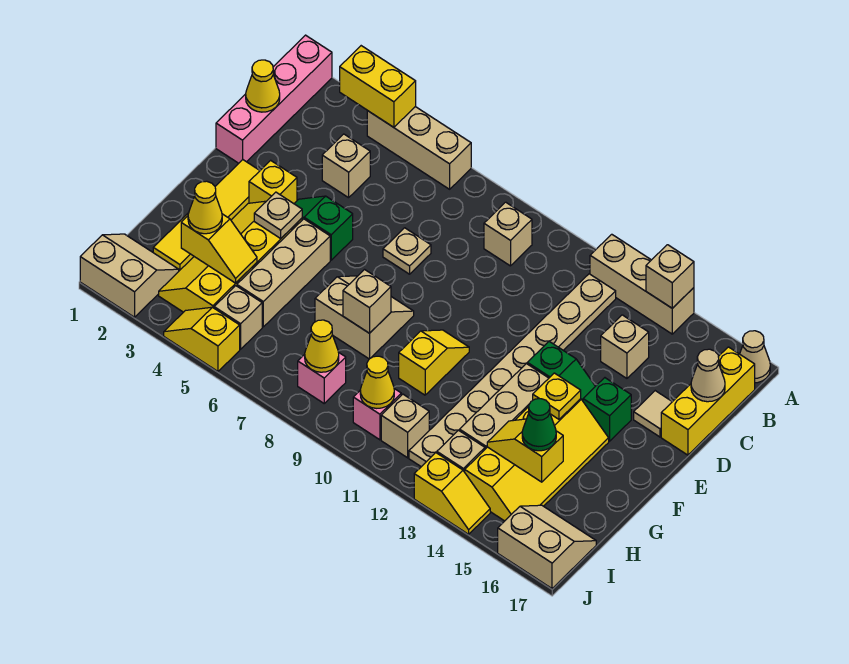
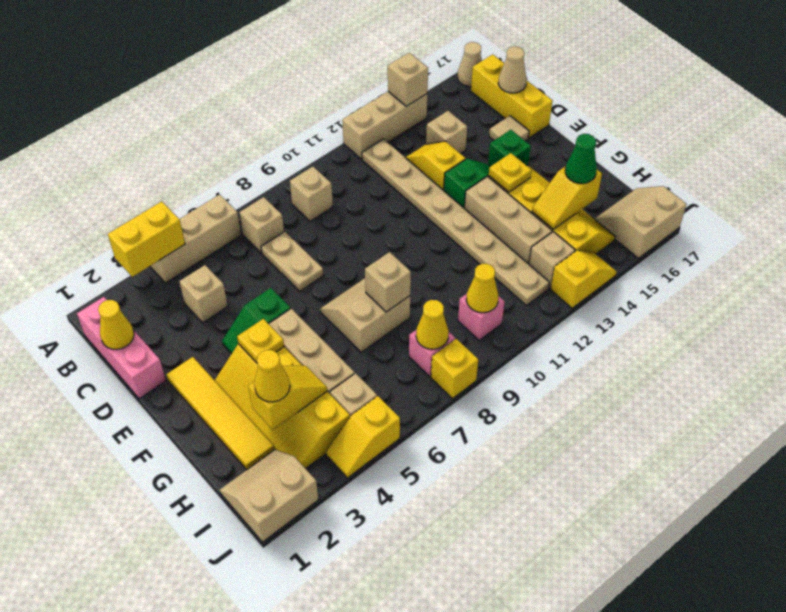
pink 1x4 brick [216,35,332,163] -> pink 1x3 brick [77,297,166,399]
tan 1x1 plate [383,228,431,274] -> tan 1x2 plate [261,232,323,291]
yellow 1x1 brick [249,160,297,204] -> yellow 1x1 brick moved to [431,339,478,399]
tan 1x1 plate [254,192,302,238] -> yellow 1x1 plate [237,319,284,363]
yellow 1x2 slope [399,330,469,395] -> yellow 1x2 slope moved to [405,141,465,191]
tan 1x1 brick [381,394,429,458] -> tan 1x1 brick moved to [240,197,284,253]

